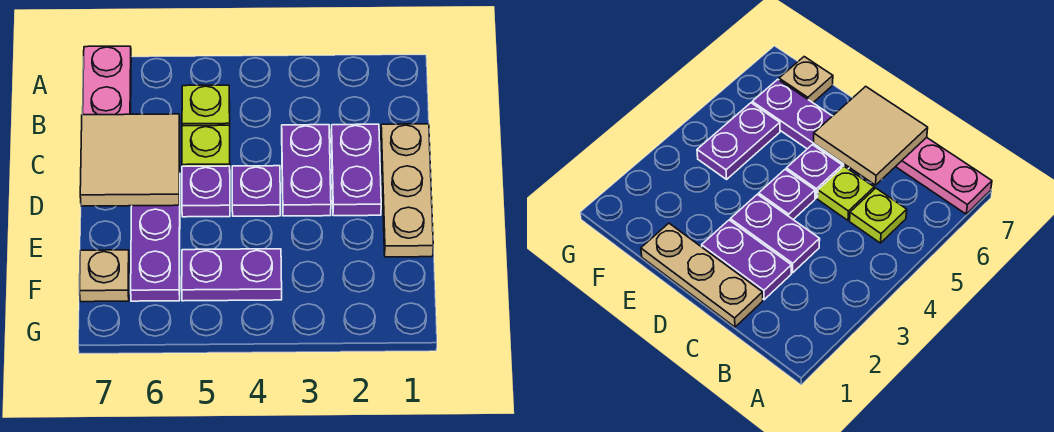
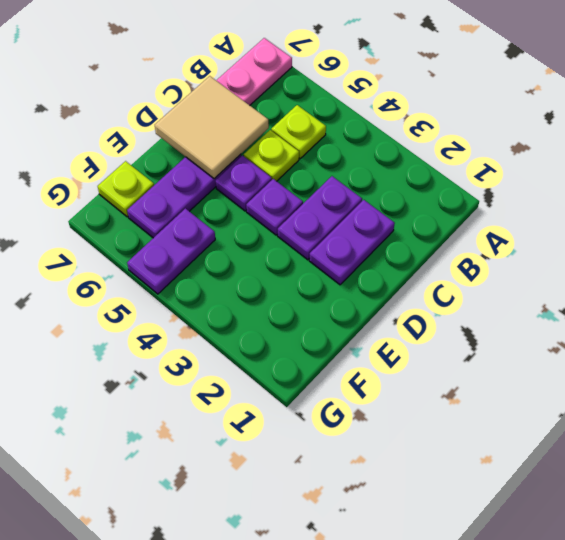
tan 1x3 plate [381,124,433,257] -> none
purple 1x2 plate [182,249,282,301] -> purple 1x2 plate turned to [127,208,215,294]
tan 1x1 plate [80,250,129,302] -> lime 1x1 plate [98,161,154,217]

